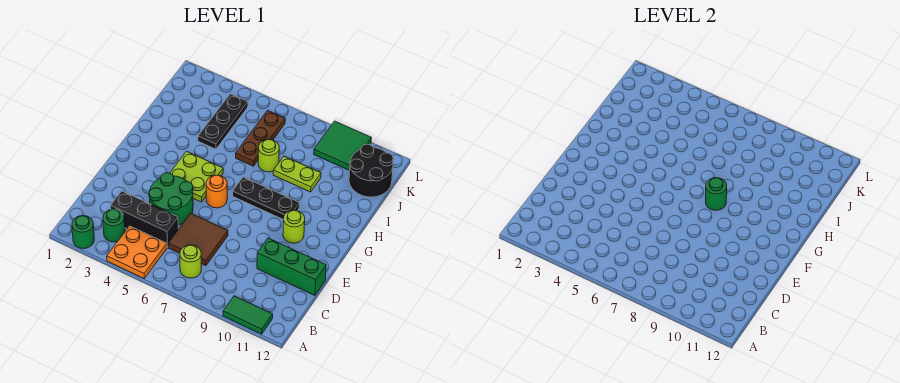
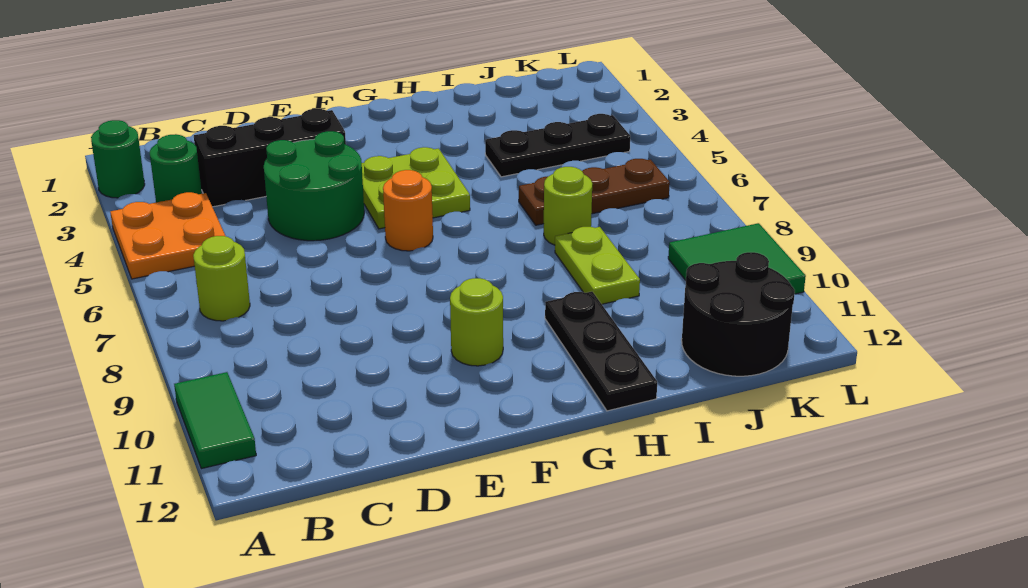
black 1x3 brick [111,191,178,248] -> black 1x3 brick turned to [194,109,346,207]
brown 2x2 tile [168,213,228,266] -> none
green 1x3 brick [257,238,326,295] -> none
black 1x3 plate [233,177,300,220] -> black 1x3 plate moved to [545,292,657,411]
green 1x1 round brick [706,178,727,210] -> none

